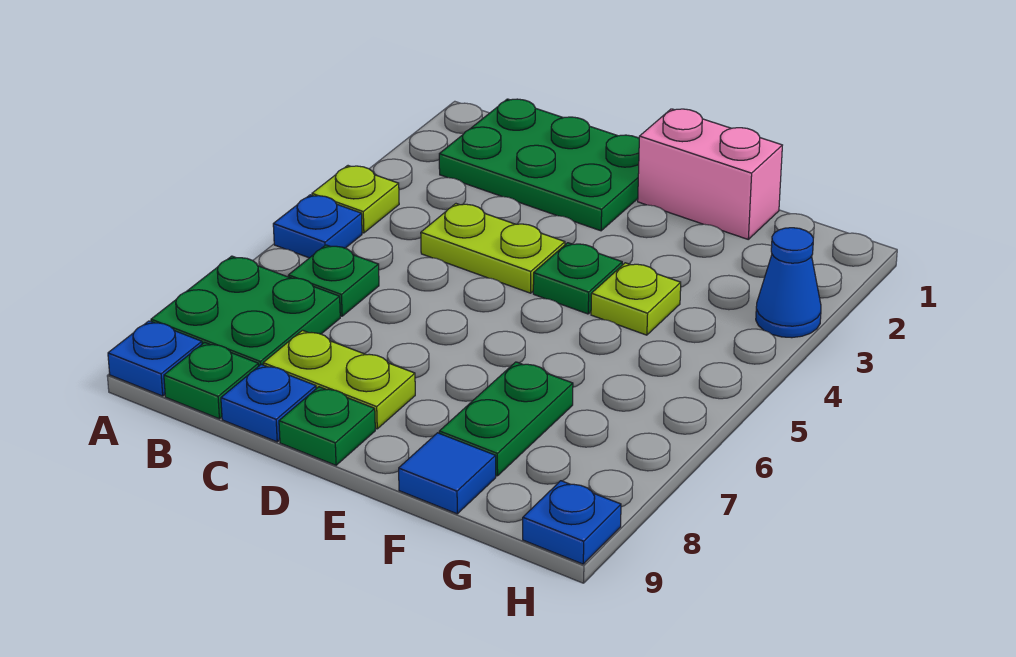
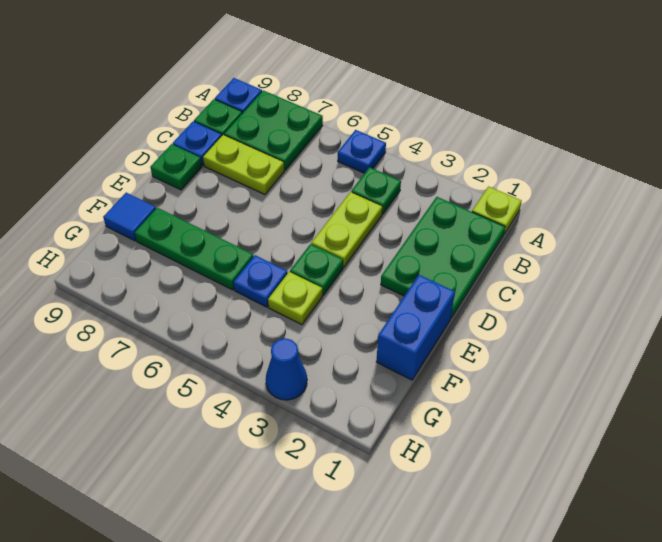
lime 1x1 plate [312,166,399,233] -> lime 1x1 plate moved to [472,187,521,234]
green 1x1 plate [288,245,379,316] -> green 1x1 plate moved to [351,167,401,214]
lime 1x2 plate [263,330,415,429] -> lime 1x2 plate turned to [203,135,284,195]
pink 1x2 brick [638,109,782,239] -> blue 1x2 brick [376,275,455,380]
green 1x2 plate [439,362,573,476] -> green 1x3 plate [135,208,253,290]
blue 1x1 plate [523,481,621,564] -> blue 1x1 plate moved to [233,255,288,307]

